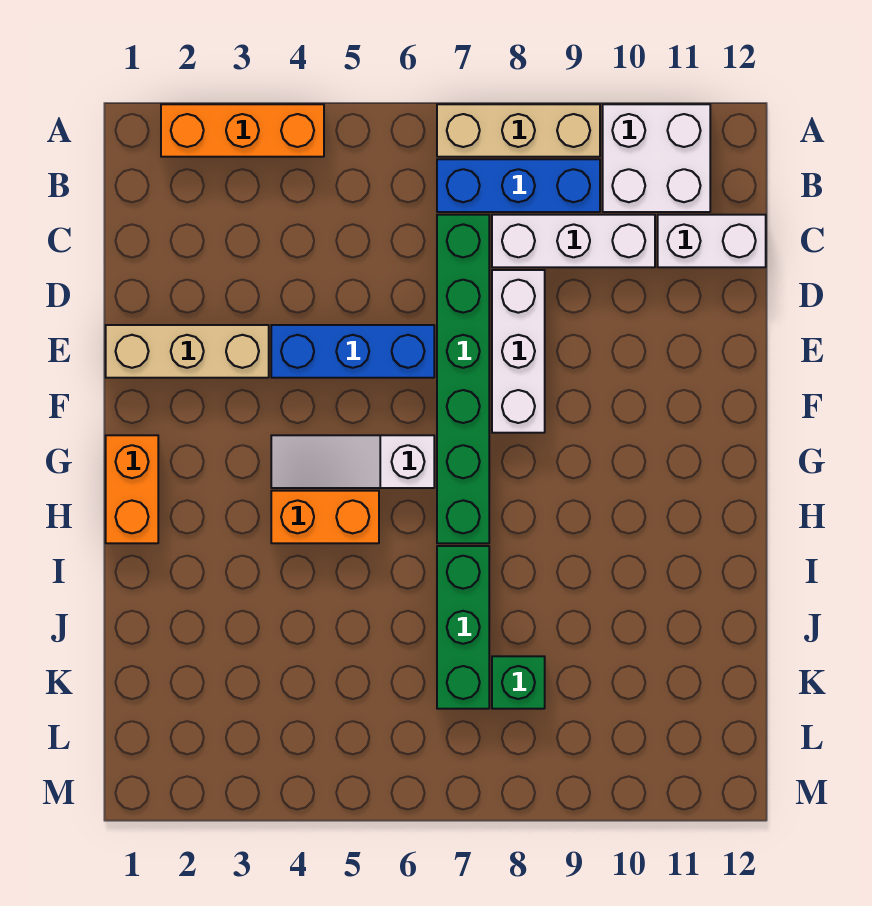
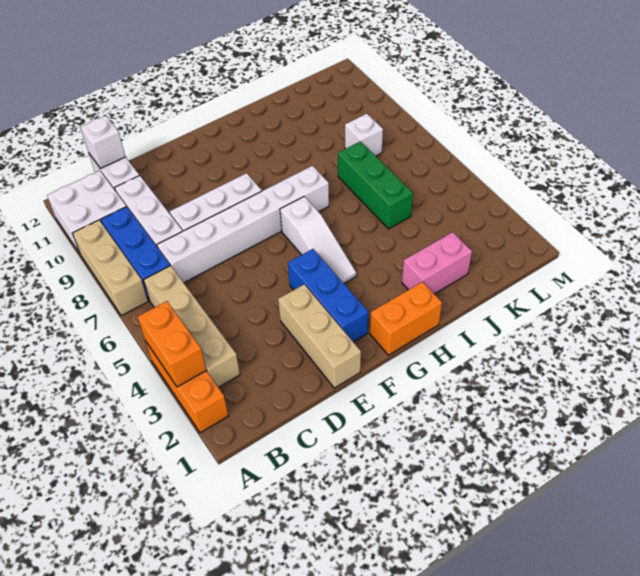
none -> tan 1x4 brick [144,266,240,387]
green 1x6 brick [437,215,489,543] -> white 1x6 brick [157,166,329,283]
none -> white 1x1 brick [81,116,125,169]
blue 1x3 brick [271,325,434,378] -> blue 1x3 brick moved to [288,249,369,342]
orange 1x2 brick [271,491,379,543] -> orange 1x2 brick moved to [138,301,206,387]
none -> pink 1x2 brick [402,232,472,294]
green 1x3 brick [437,546,489,709] -> green 1x3 brick turned to [338,141,413,229]
green 1x1 brick [492,656,545,709] -> white 1x1 brick [345,114,383,156]

